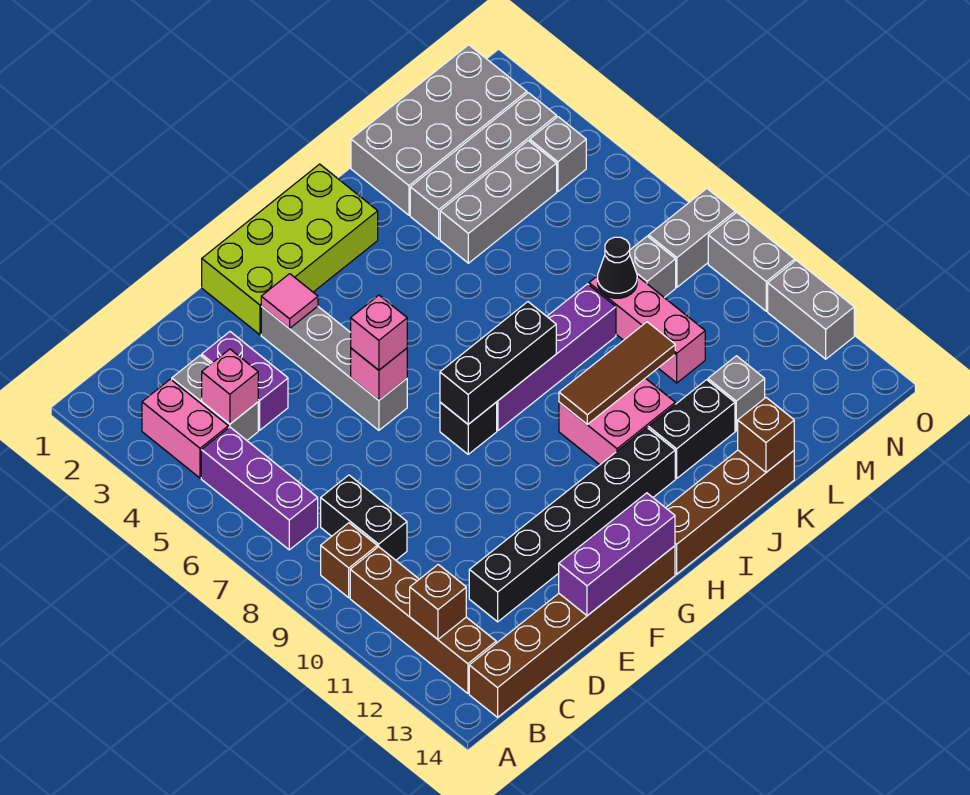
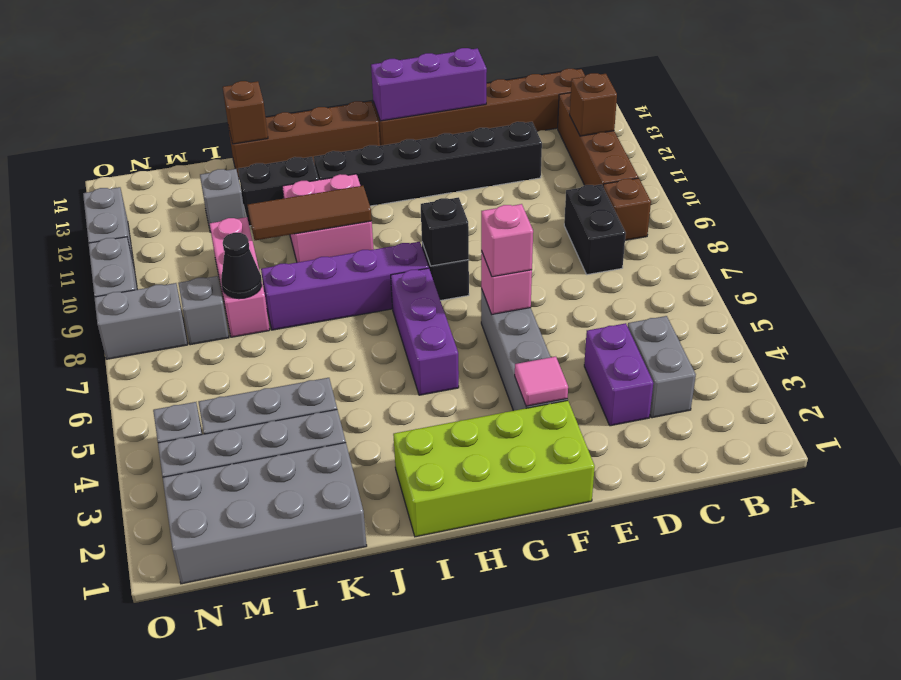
pink 1x2 brick [142,379,228,478] -> none
purple 1x3 brick [201,427,318,550] -> purple 1x3 brick moved to [391,268,459,395]
pink 1x1 brick [202,349,258,424] -> none
black 1x3 brick [440,302,556,424] -> black 1x1 brick [421,197,469,266]

